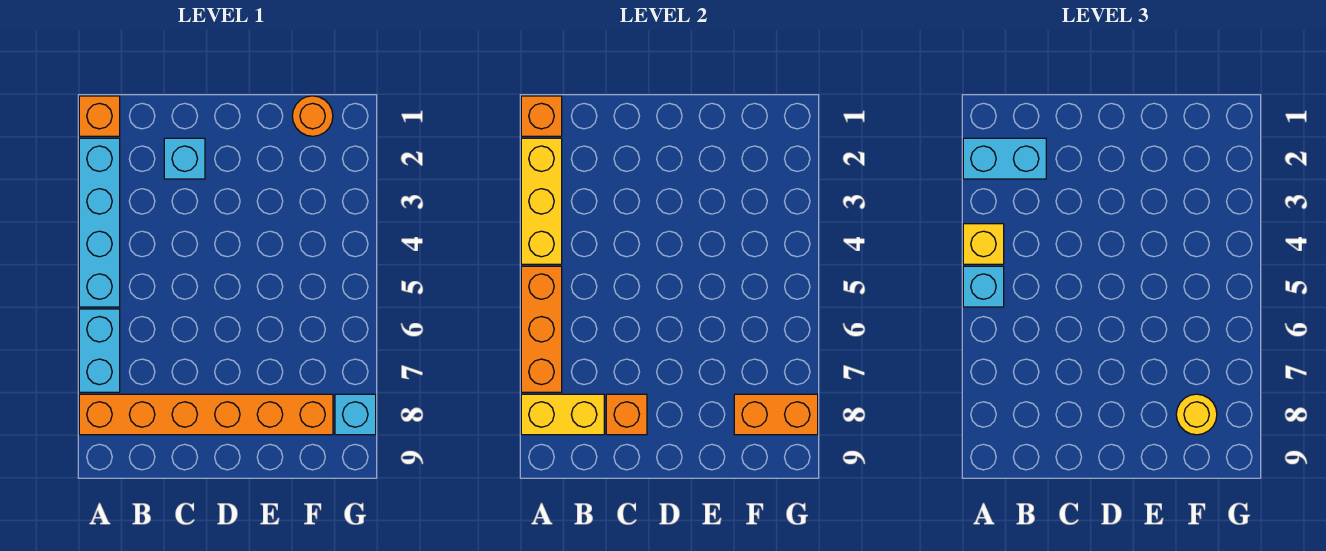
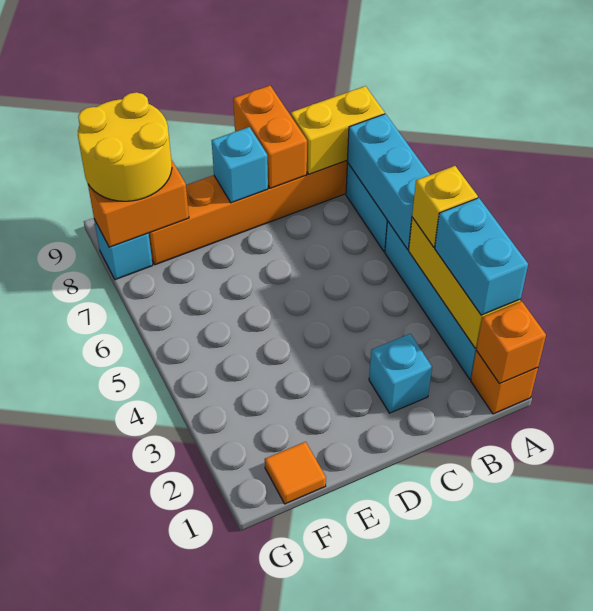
cyan 1x2 brick [963,138,1046,179] -> cyan 1x2 brick turned to [435,198,528,315]
orange 1x3 brick [521,266,562,392] -> cyan 1x3 brick [347,114,430,249]
cyan 1x1 brick [963,266,1004,307] -> cyan 1x1 brick moved to [212,127,268,203]
orange 1x1 brick [606,394,647,435] -> orange 1x2 brick [233,86,307,188]
orange 1x1 round brick [292,96,333,136] -> orange 1x1 tile [265,442,326,504]
yellow 1x1 round brick [1176,394,1217,435] -> yellow 2x2 round brick [78,92,172,201]

